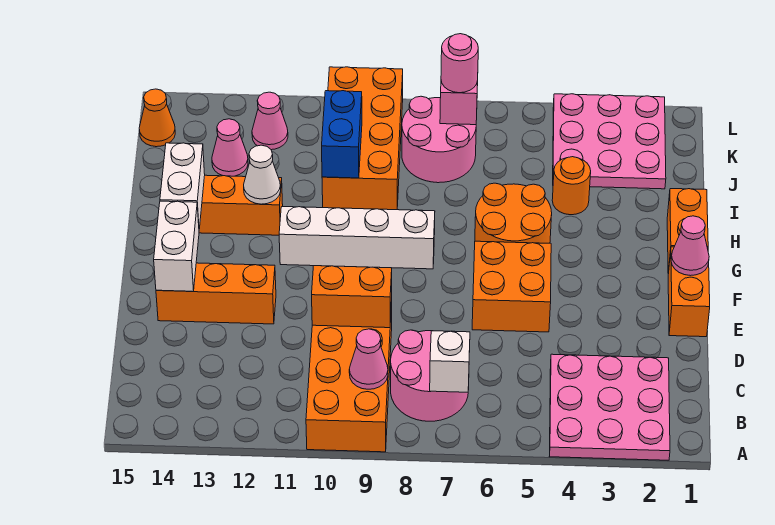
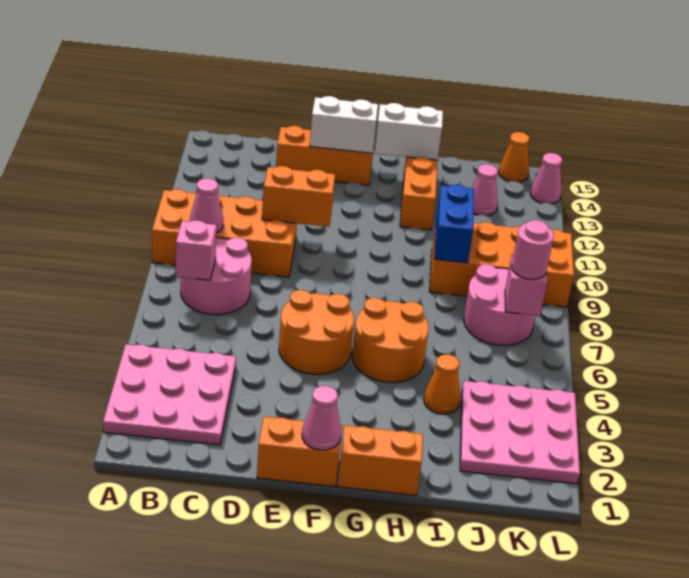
white 1x1 brick [430,331,470,392] -> pink 1x1 brick [176,220,216,280]
orange 1x2 brick [312,266,392,328] -> orange 1x2 brick turned to [262,166,335,227]
orange 2x2 brick [472,241,551,332] -> orange 2x2 round brick [279,290,354,374]
orange 1x3 brick [156,263,276,324] -> orange 1x3 brick turned to [276,126,373,185]
white 1x4 brick [279,207,435,269] -> none
white 1x1 cone [244,145,281,204] -> none
orange 1x1 round brick [552,157,591,215] -> orange 1x1 cone [424,354,461,414]
blue 1x2 brick [322,91,362,178] -> blue 1x2 brick turned to [434,185,474,263]
pink 1x1 cone [252,92,288,150] -> pink 1x1 cone moved to [530,153,562,204]

